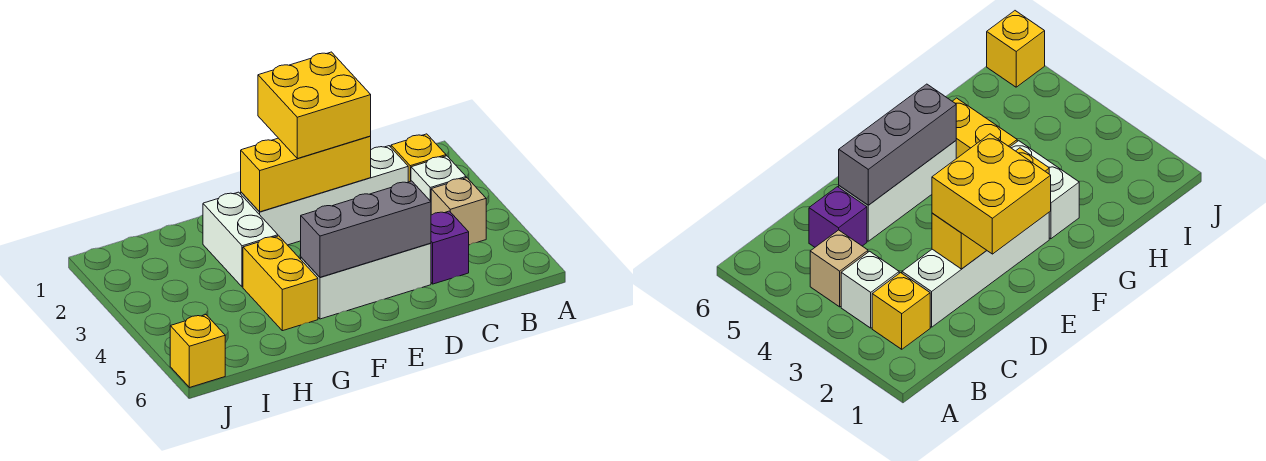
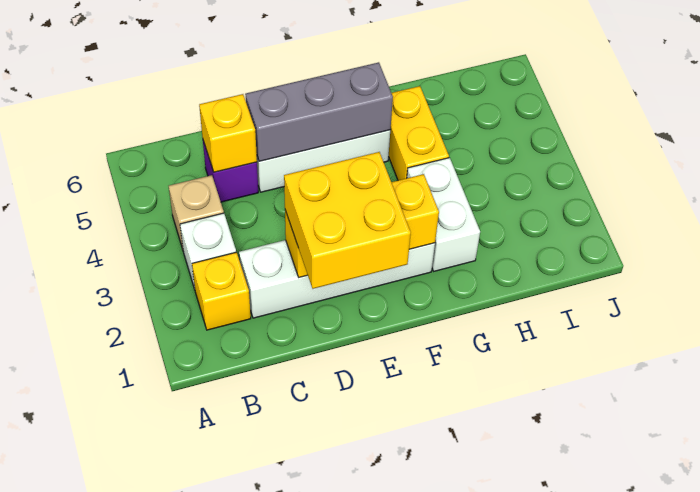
yellow 1x1 brick [170,315,225,388] -> yellow 1x1 brick moved to [199,94,257,172]

